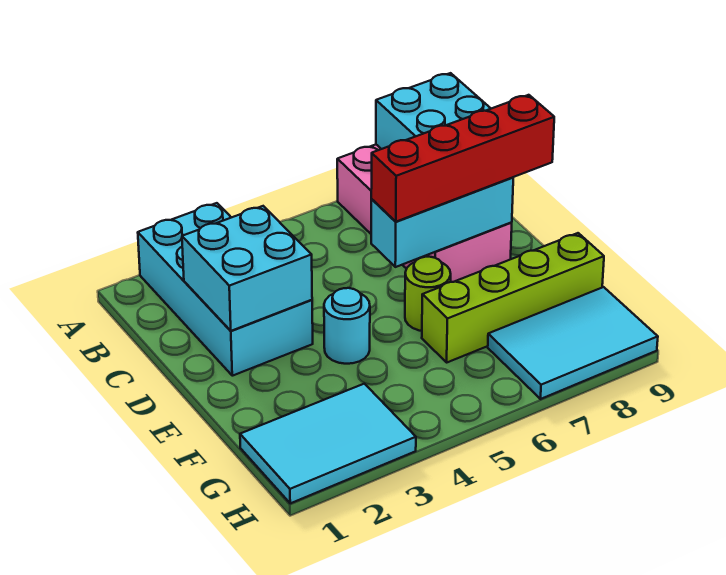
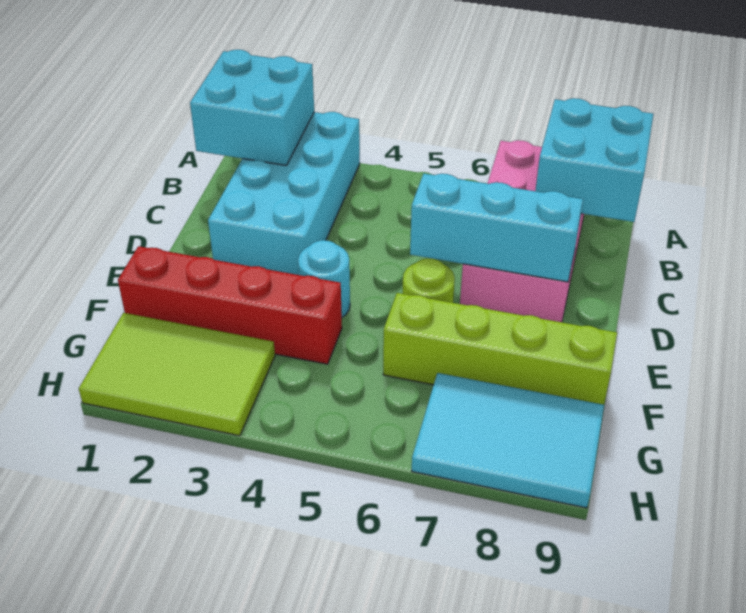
cyan 2x2 brick [182,206,312,331] -> cyan 2x2 brick moved to [190,50,314,166]
red 1x4 brick [371,95,554,222] -> red 1x4 brick moved to [118,246,342,364]
cyan 2x3 tile [240,384,416,503] -> lime 2x3 tile [79,313,275,436]

